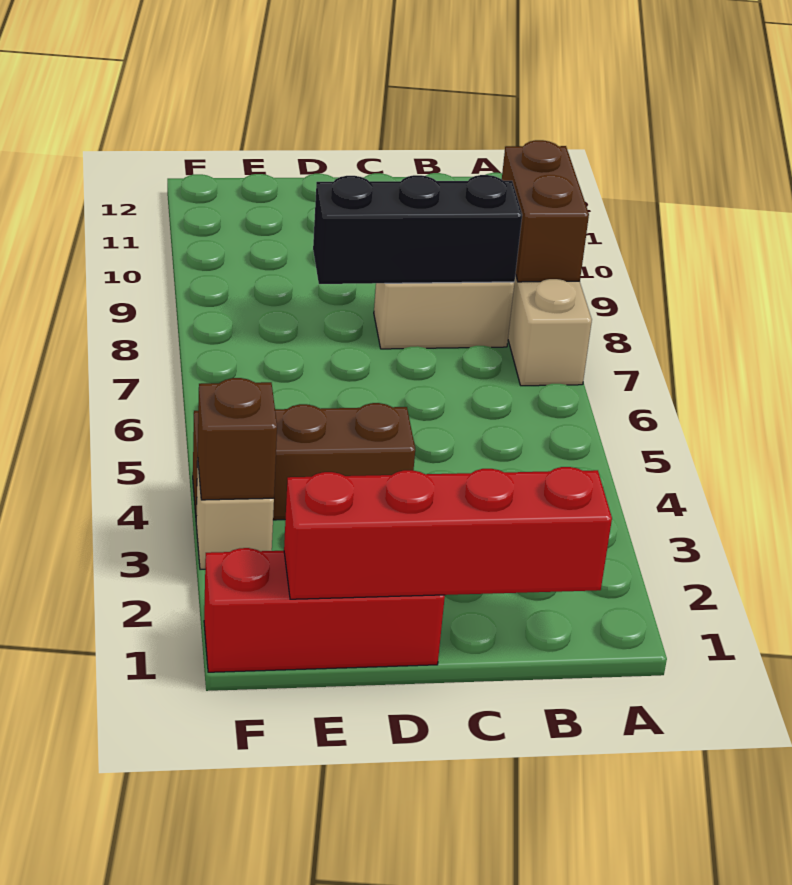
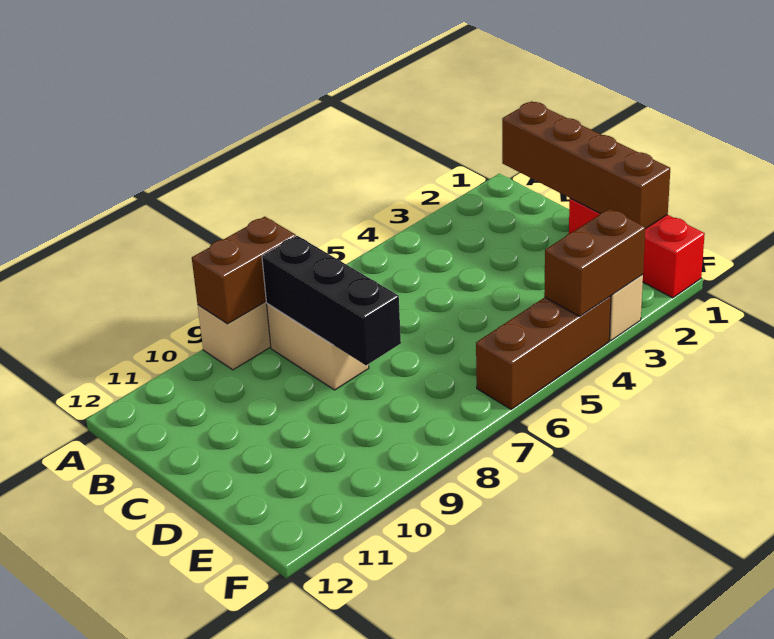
red 1x4 brick [284,467,612,599] -> brown 1x4 brick [502,101,670,229]
brown 1x3 brick [193,403,415,520] -> brown 1x3 brick turned to [476,296,611,409]
brown 1x1 brick [197,378,277,500] -> brown 1x2 brick [544,209,645,316]

